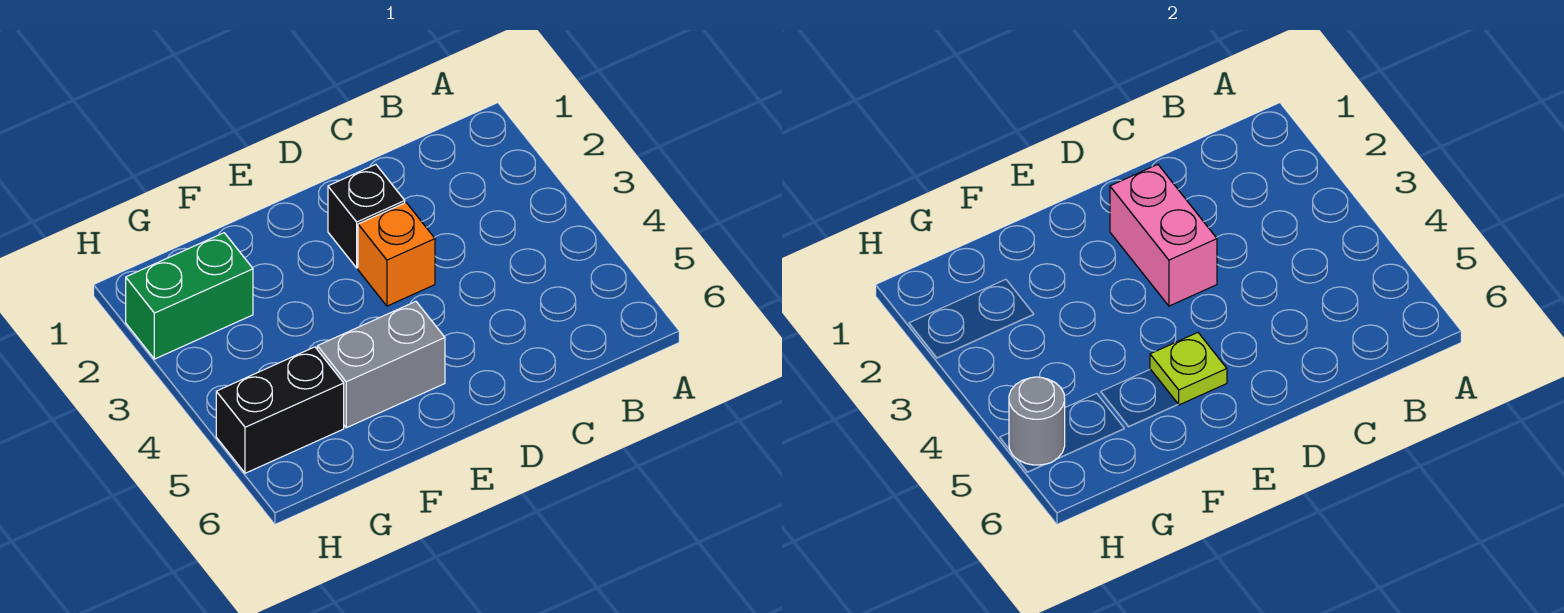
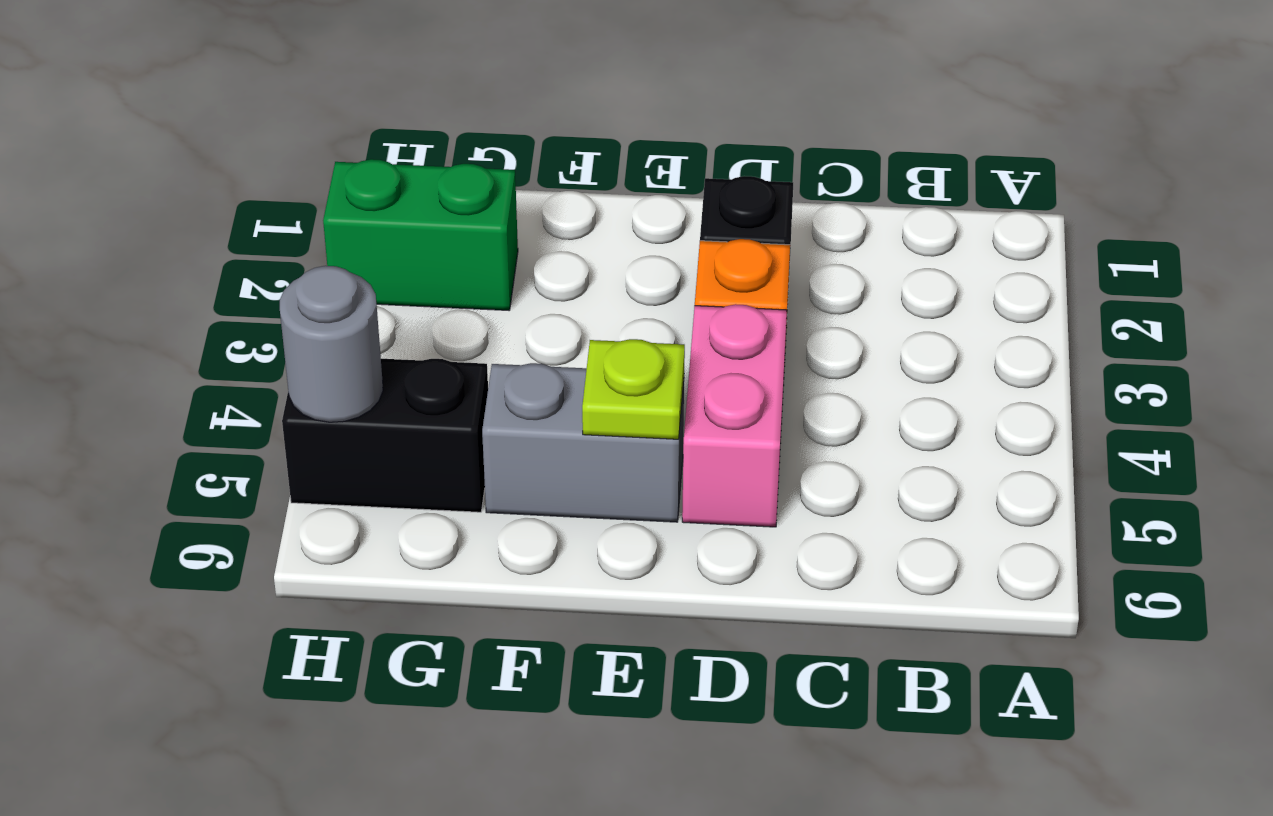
pink 1x2 brick [1110,165,1217,306] -> pink 1x2 brick moved to [682,304,787,527]

